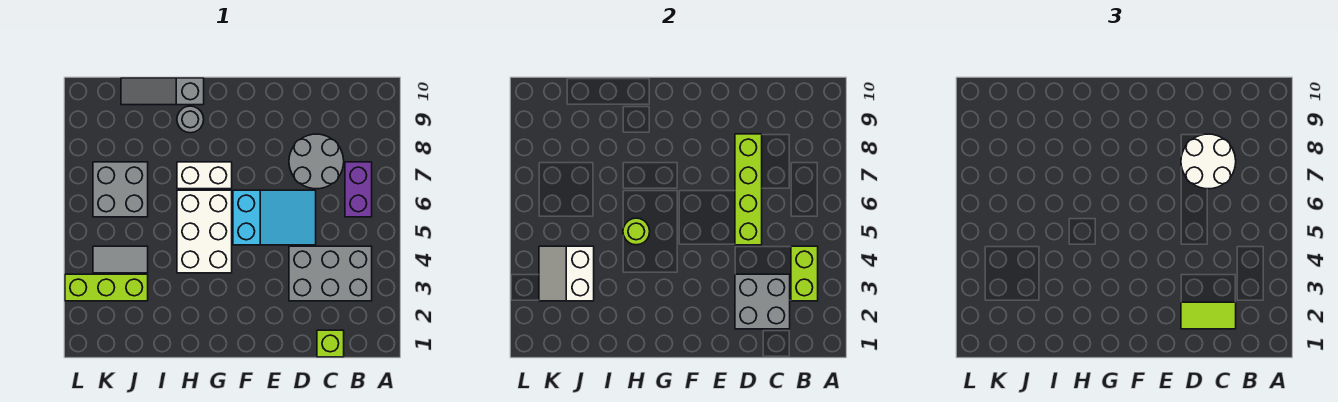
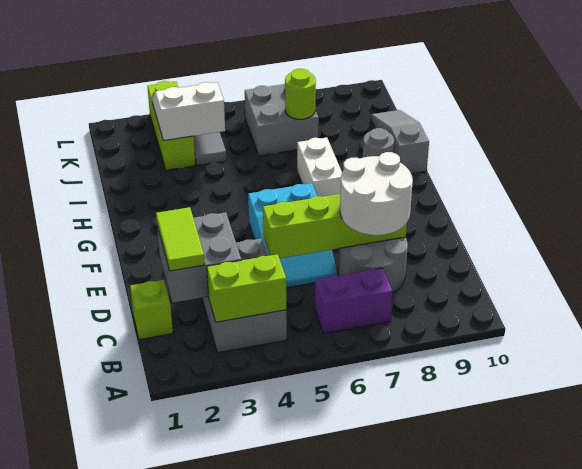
white 2x3 brick [177,190,232,273] -> none
lime 1x1 round brick [623,218,650,245] -> lime 1x1 round brick moved to [285,69,316,119]

